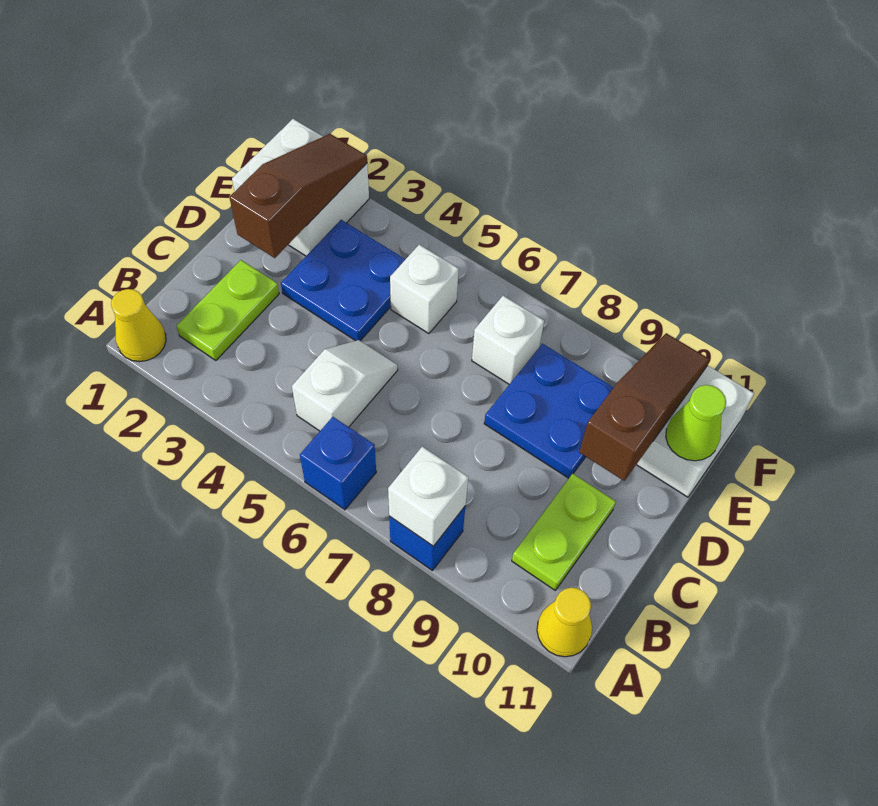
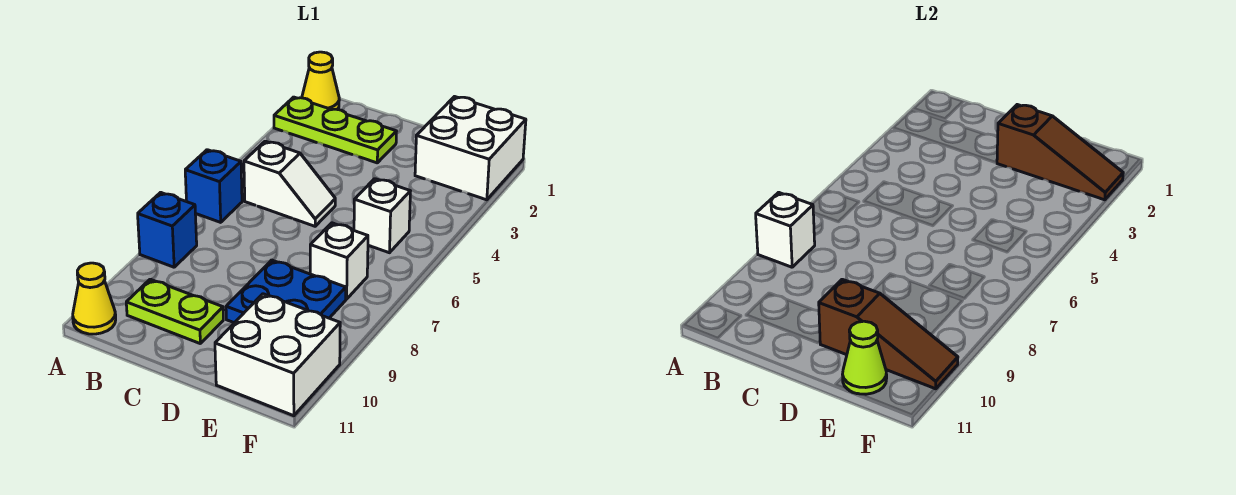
lime 1x2 plate [176,260,279,360] -> lime 1x3 plate [274,97,396,163]
blue 2x2 plate [281,220,406,341] -> none

